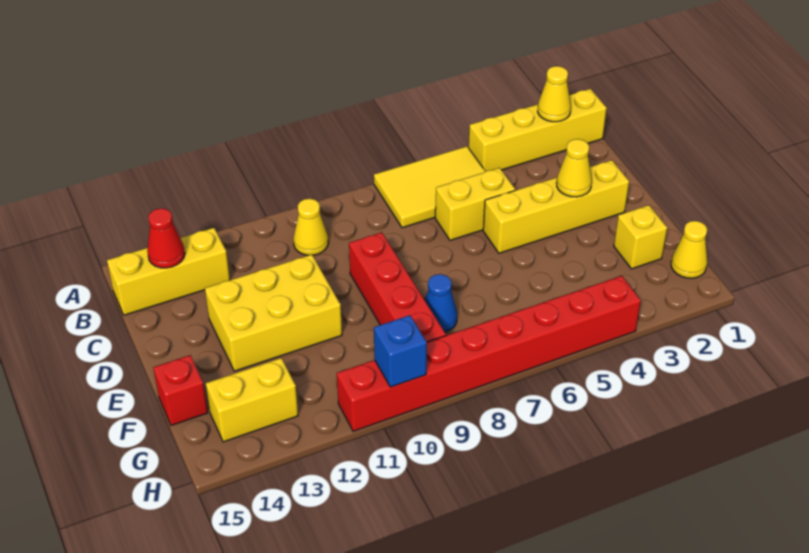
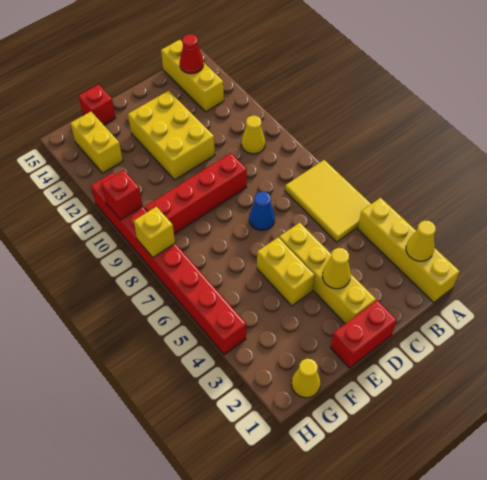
yellow 1x2 brick [435,168,515,240] -> yellow 1x2 brick moved to [257,237,315,306]
none -> red 1x2 brick [331,300,397,368]
yellow 1x1 brick [614,205,667,269] -> yellow 1x1 brick moved to [134,207,175,257]
blue 1x1 cone [425,274,457,332] -> blue 1x1 cone moved to [249,192,275,231]
blue 1x1 brick [374,315,427,387] -> red 1x1 brick [101,170,142,220]

